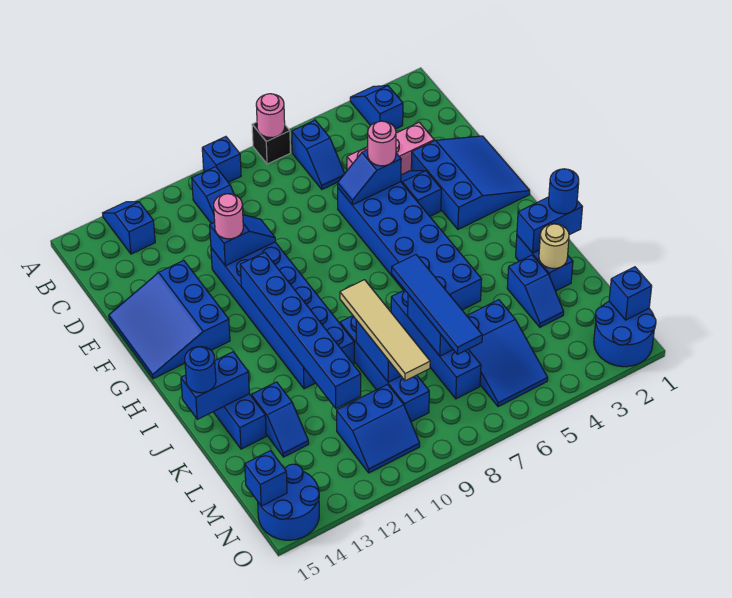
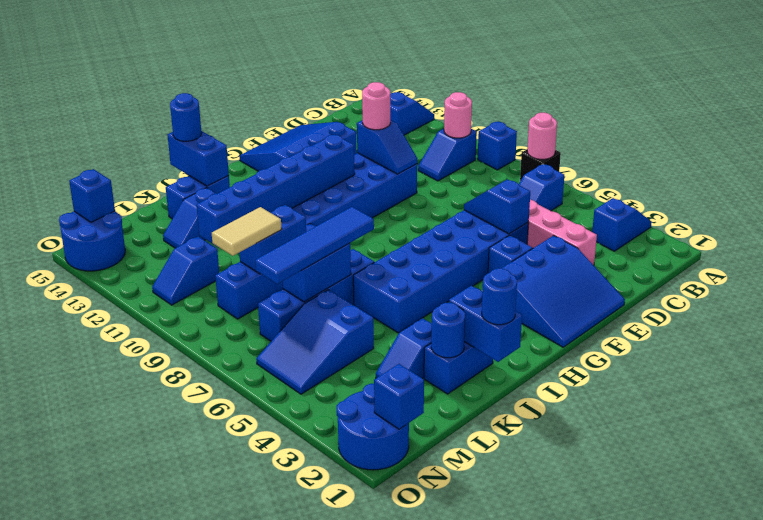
pink 1x1 round brick [368,121,396,166] -> pink 1x1 round brick moved to [444,92,472,138]
tan 1x4 tile [340,280,430,381] -> tan 1x2 tile [212,207,282,256]
tan 1x1 round brick [539,224,569,269] -> blue 1x1 round brick [431,303,465,358]
blue 2x2 slope [337,384,420,473] -> blue 1x2 slope [152,237,219,305]

